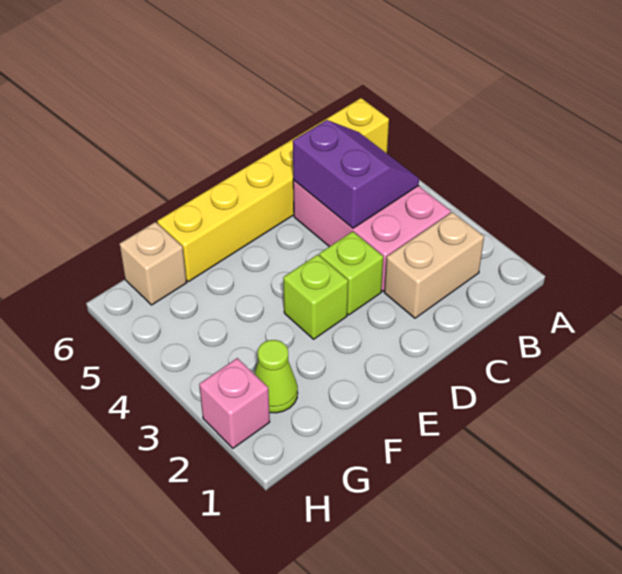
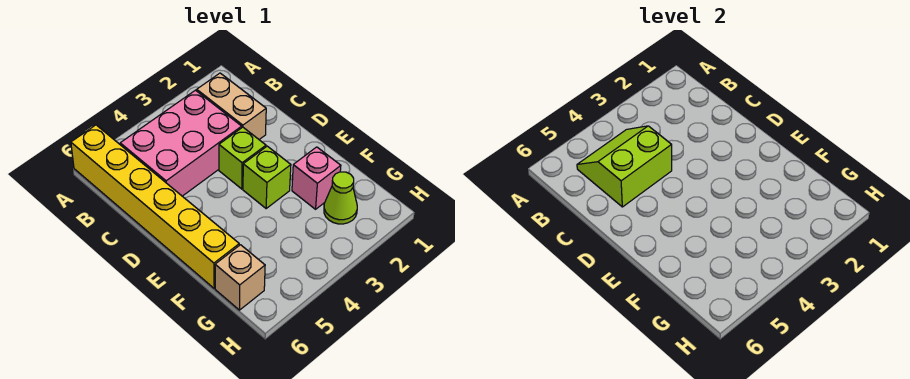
purple 2x2 slope [293,120,419,228] -> lime 2x2 slope [577,126,672,207]
pink 1x1 brick [199,358,270,448] -> pink 1x1 brick moved to [292,147,341,209]

